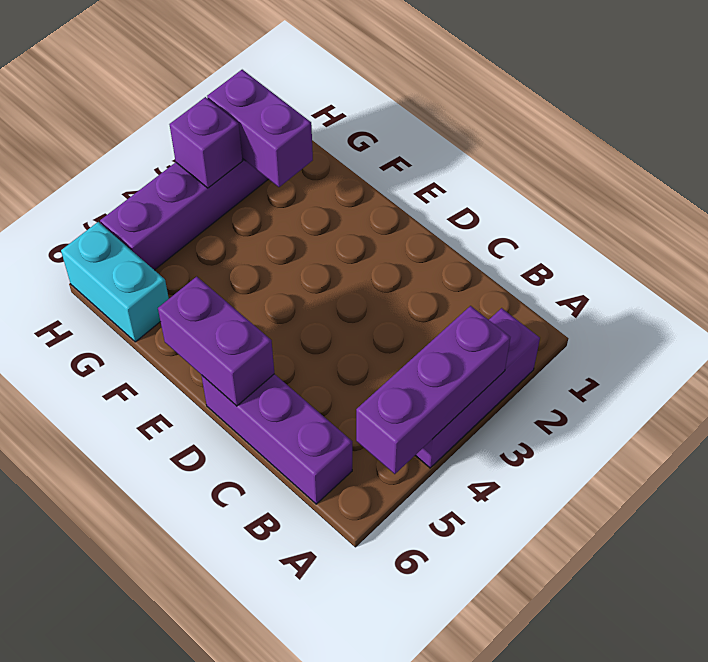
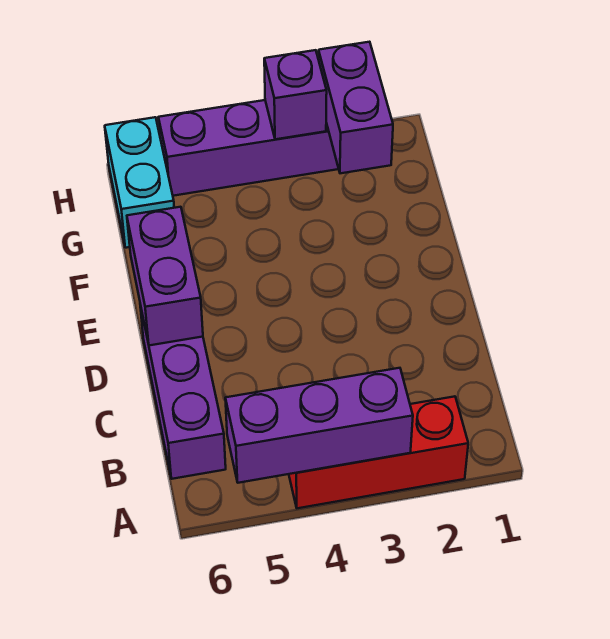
purple 1x3 brick [415,308,540,468] -> red 1x3 brick [289,396,468,508]

